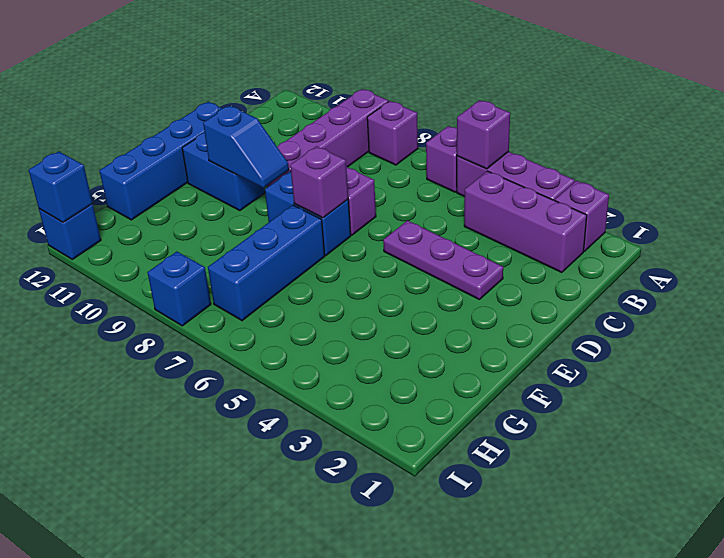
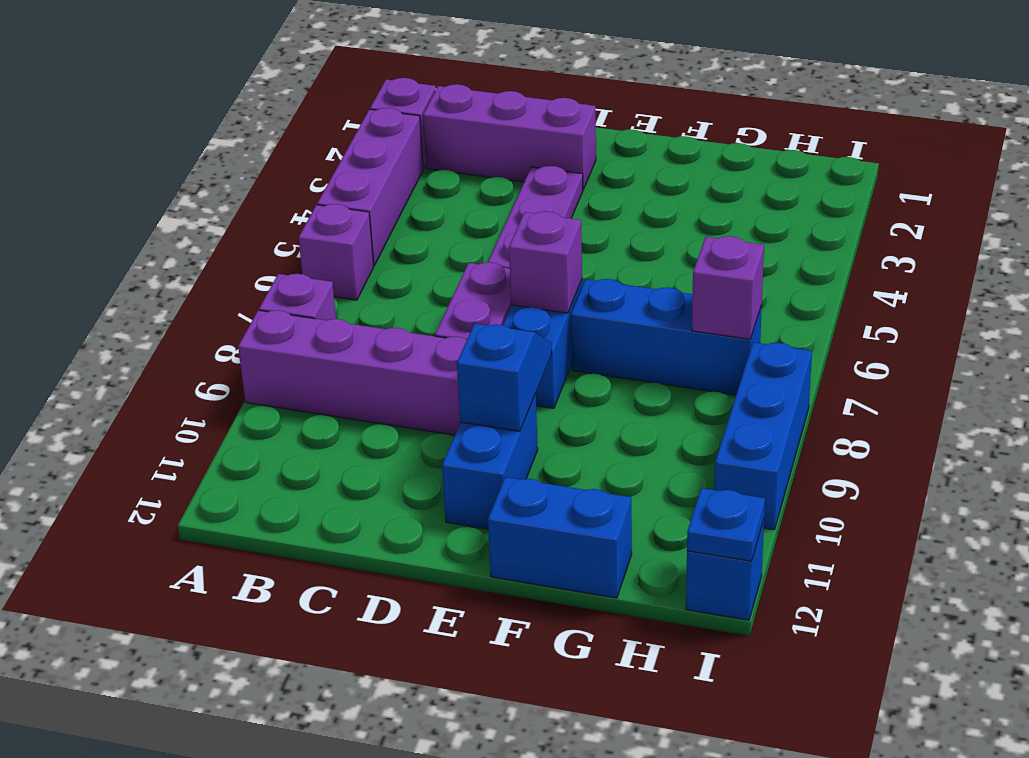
purple 1x1 brick [457,100,510,169] -> purple 1x1 brick moved to [692,236,764,339]
purple 1x3 brick [464,171,587,273] -> purple 1x3 brick turned to [423,84,596,189]
blue 1x4 brick [99,102,222,220] -> blue 1x2 brick [488,477,632,598]
blue 1x1 brick [147,252,211,326] -> blue 1x3 brick [714,342,812,530]
blue 1x1 brick [29,151,93,222] -> blue 1x1 plate [687,488,765,561]

